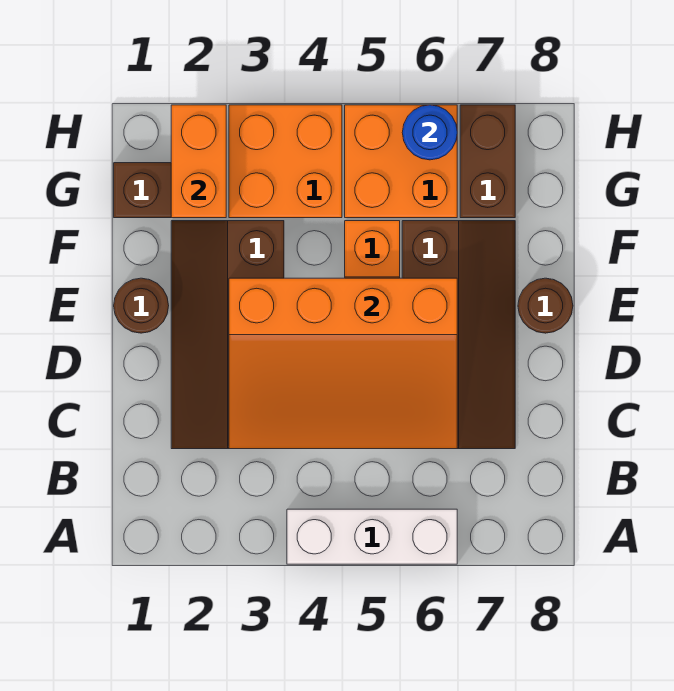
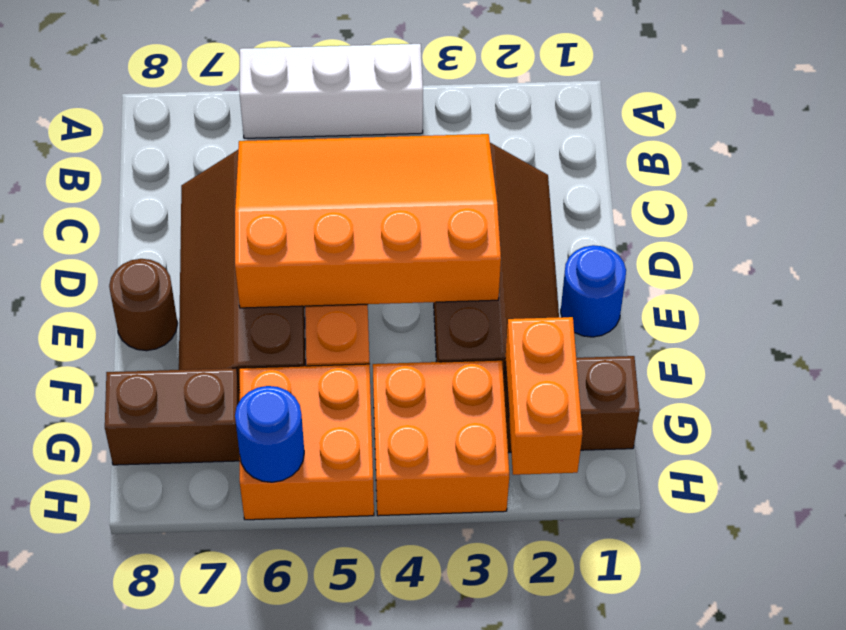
brown 1x1 round brick [114,278,169,333] -> blue 1x1 round brick [561,245,626,337]
brown 1x2 brick [460,105,515,218] -> brown 1x2 brick turned to [105,368,240,465]

